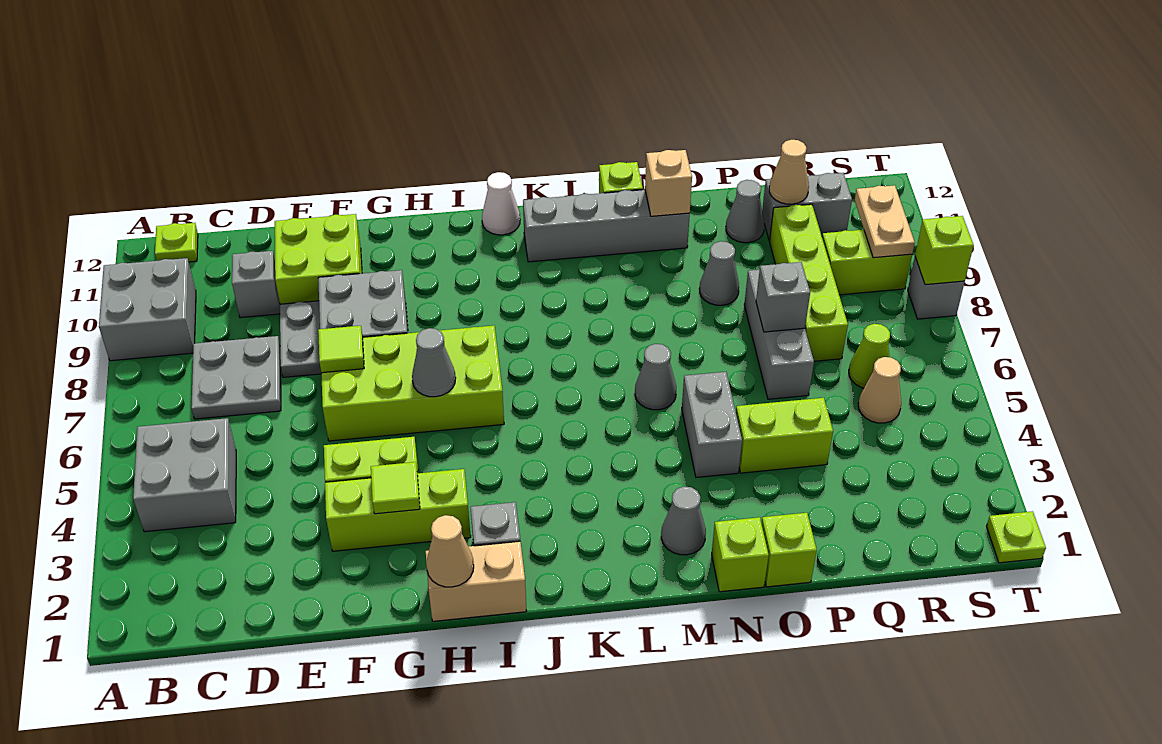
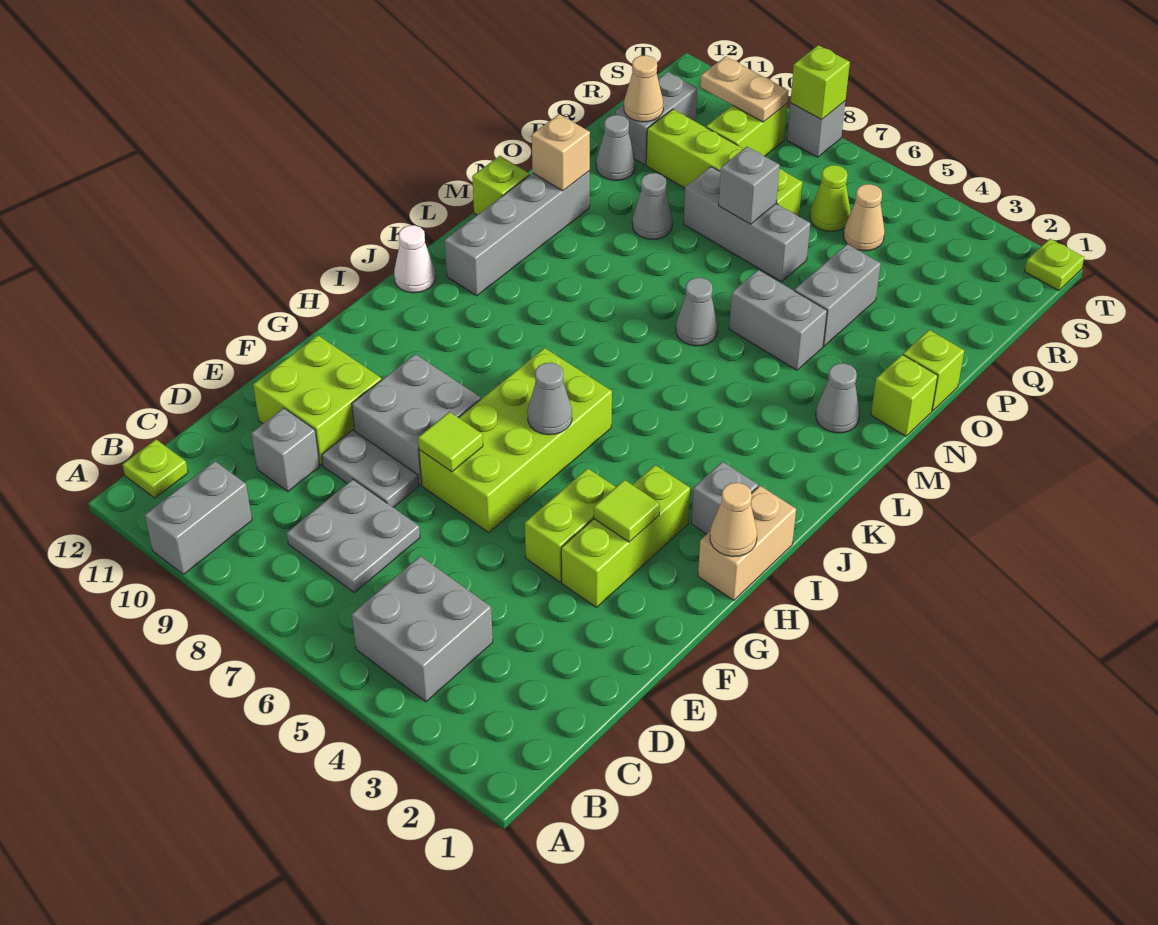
grey 2x2 brick [99,258,196,361] -> grey 1x2 brick [145,461,252,574]
lime 1x2 brick [736,398,833,473] -> grey 1x2 brick [794,244,881,346]

